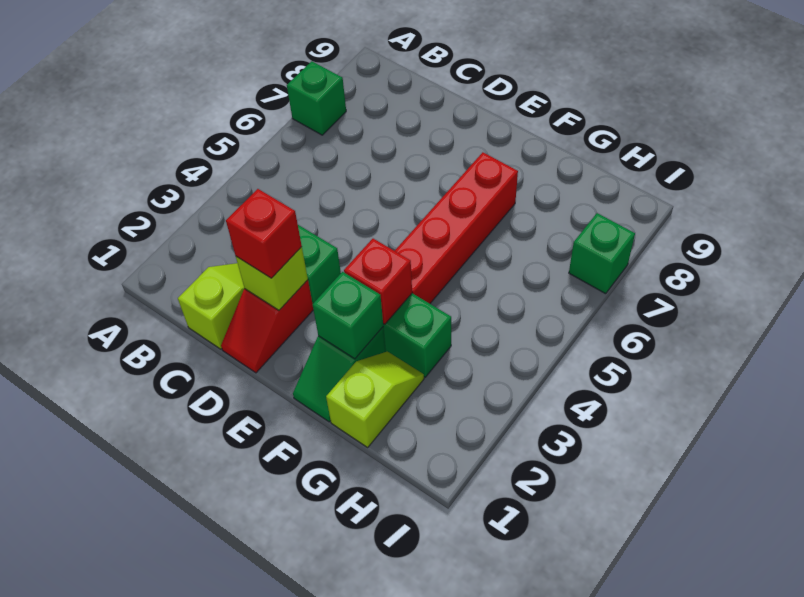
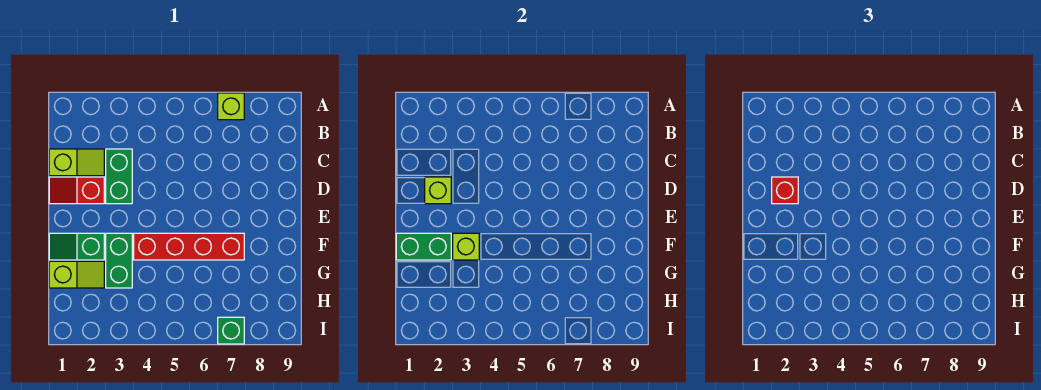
green 1x1 brick [287,61,346,135] -> lime 1x1 brick [218,93,244,120]
green 1x1 brick [313,272,383,359] -> green 1x2 brick [396,233,451,260]
red 1x1 brick [344,239,412,324] -> lime 1x1 brick [453,233,479,260]

